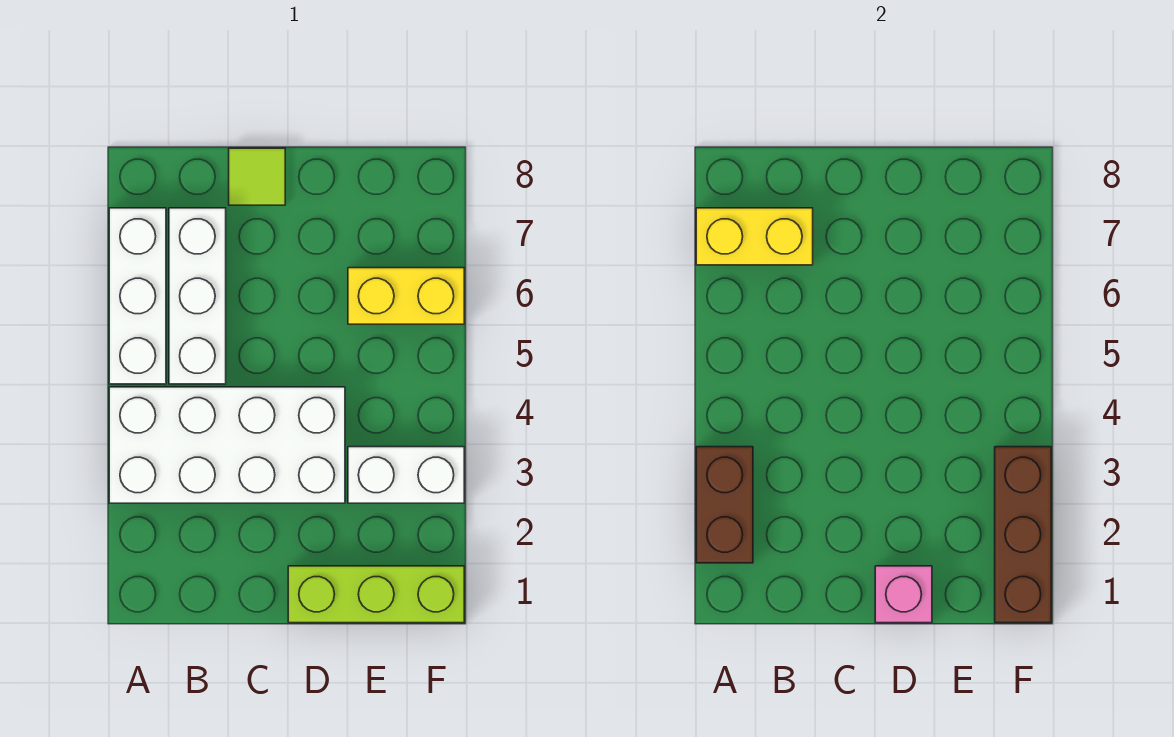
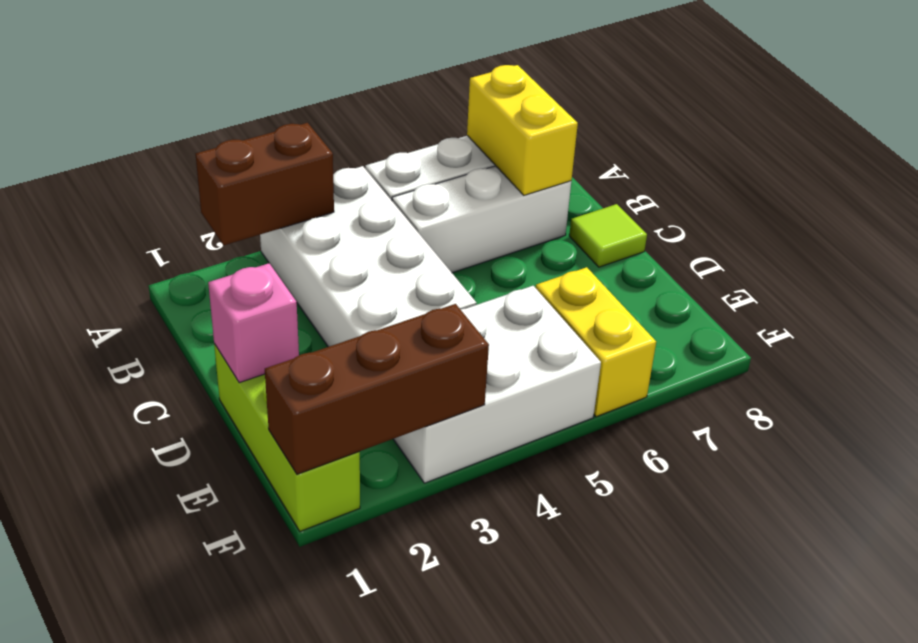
white 1x2 brick [348,447,464,503] -> white 2x3 brick [393,286,601,483]

